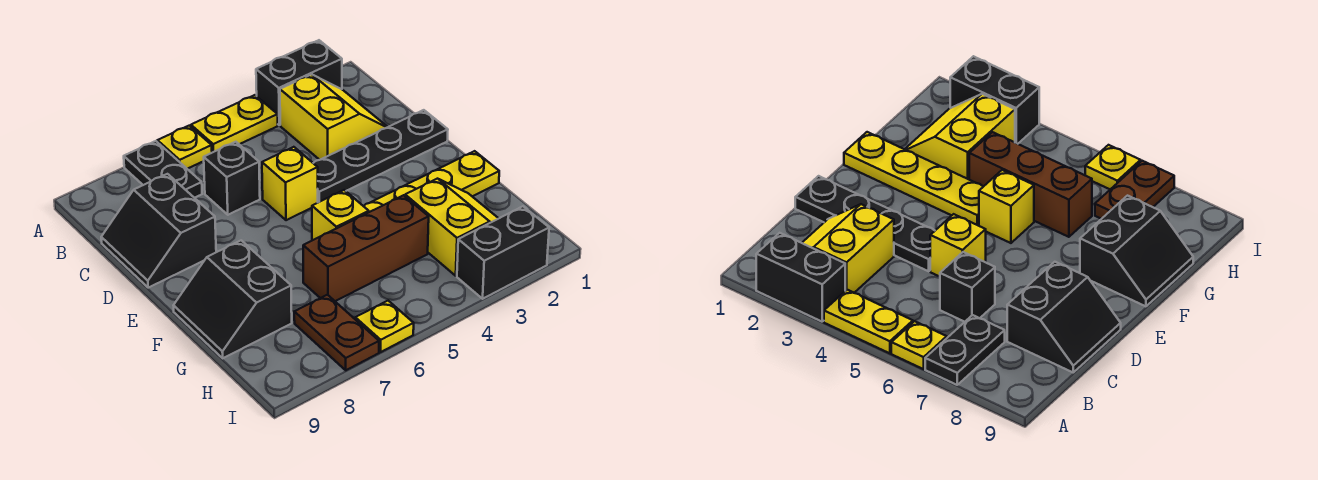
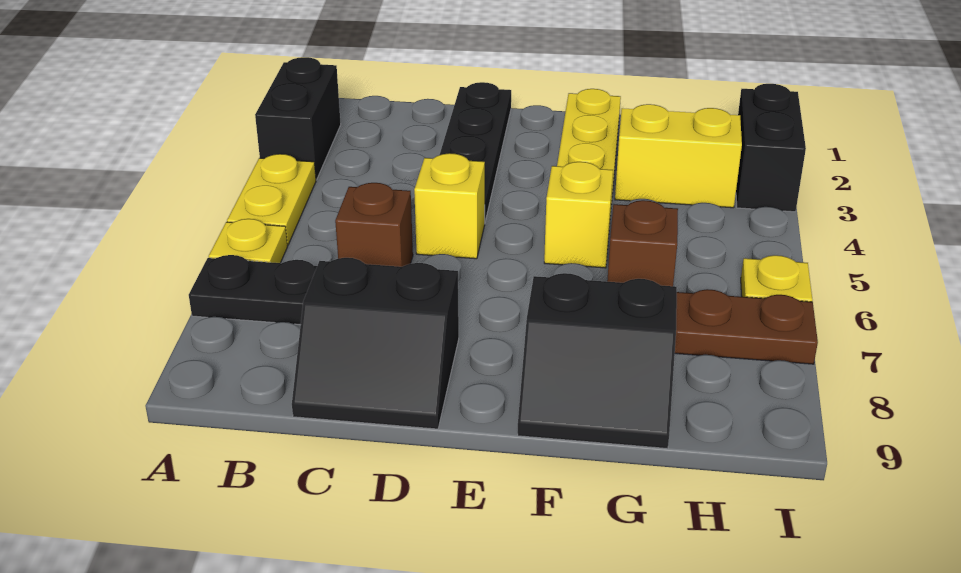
yellow 2x2 slope [280,74,387,160] -> none
black 1x1 brick [204,142,260,215] -> brown 1x1 brick [335,183,413,267]
brown 1x3 brick [303,195,429,301] -> brown 1x1 brick [607,200,678,286]

